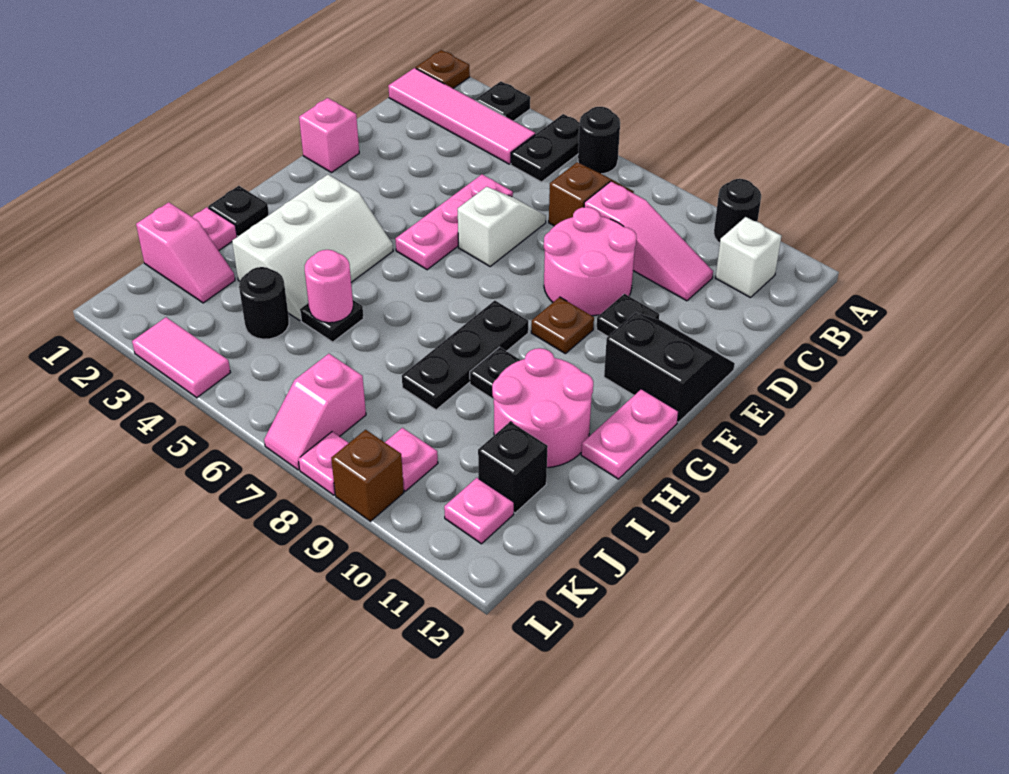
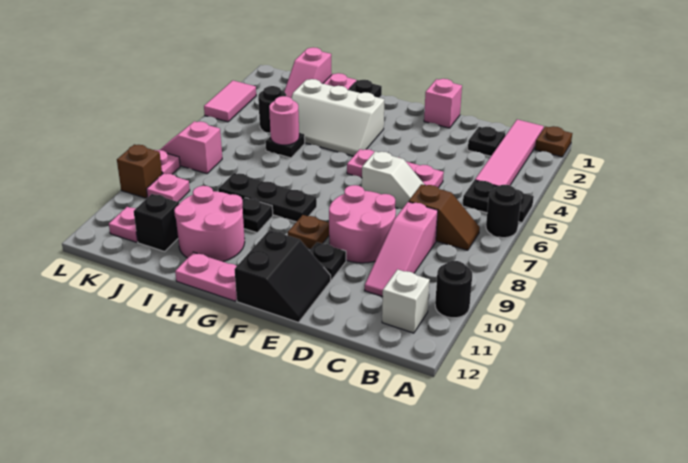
black 1x1 plate [476,82,530,121] -> black 1x1 plate moved to [468,127,505,156]

